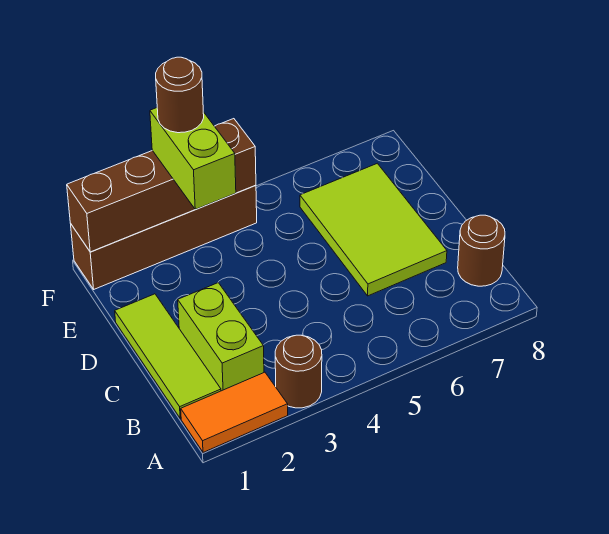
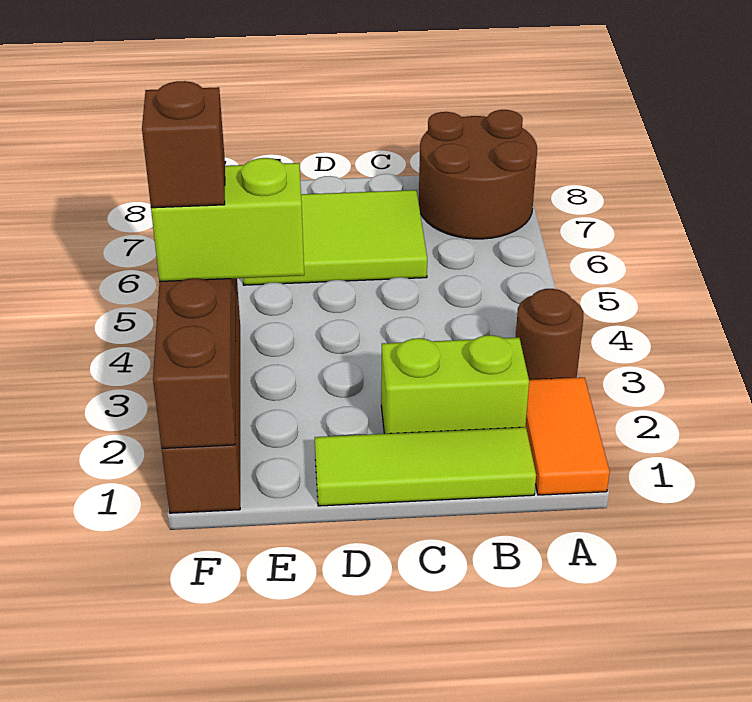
brown 1x1 round brick [458,215,505,286] -> brown 2x2 round brick [419,110,537,239]
brown 1x1 round brick [156,57,204,133] -> brown 1x1 brick [142,81,225,208]

